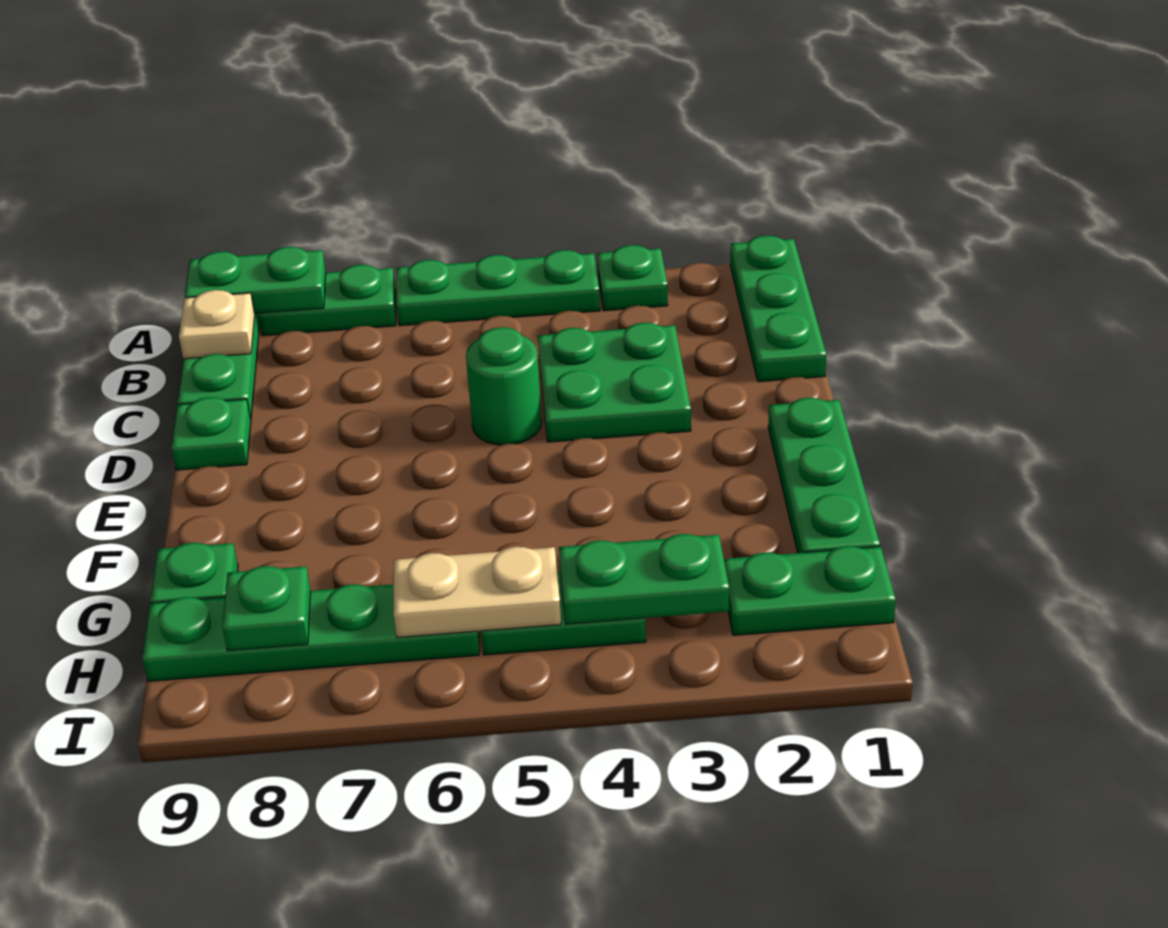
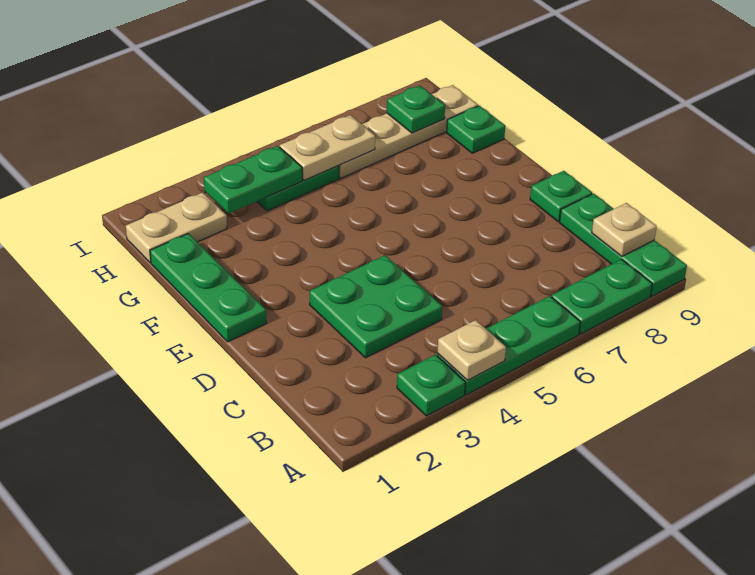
green 1x3 plate [730,235,826,382] -> none
none -> tan 1x1 plate [437,320,506,380]
green 1x2 plate [185,247,326,313] -> none
green 1x1 round brick [466,327,542,445] -> none
green 1x2 plate [724,546,896,635] -> tan 1x2 plate [126,192,227,263]
green 1x4 plate [142,584,479,681] -> tan 1x4 plate [339,85,478,178]

